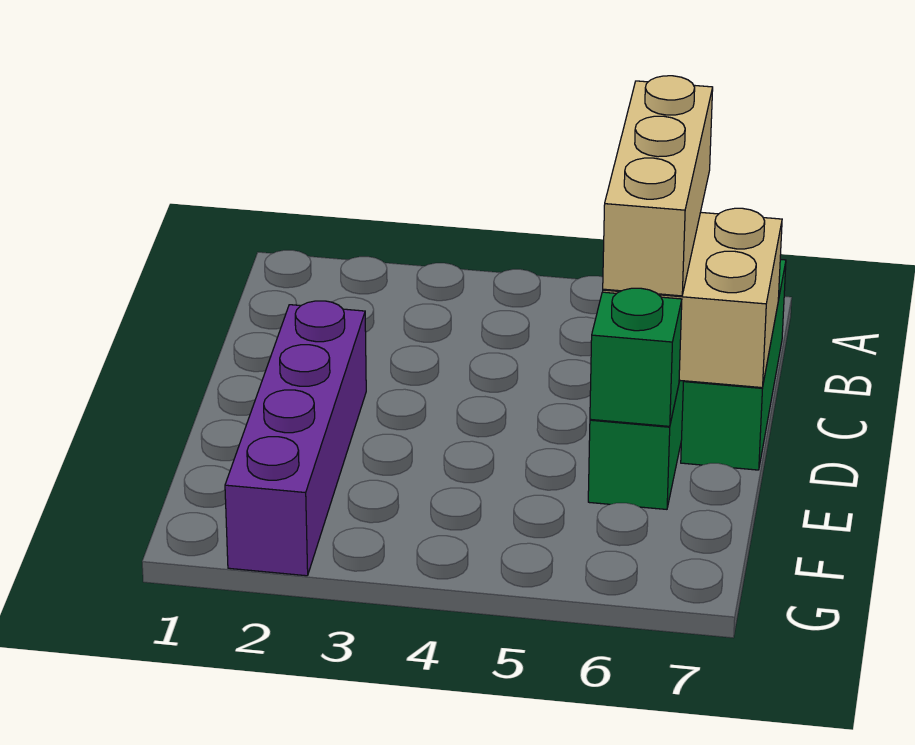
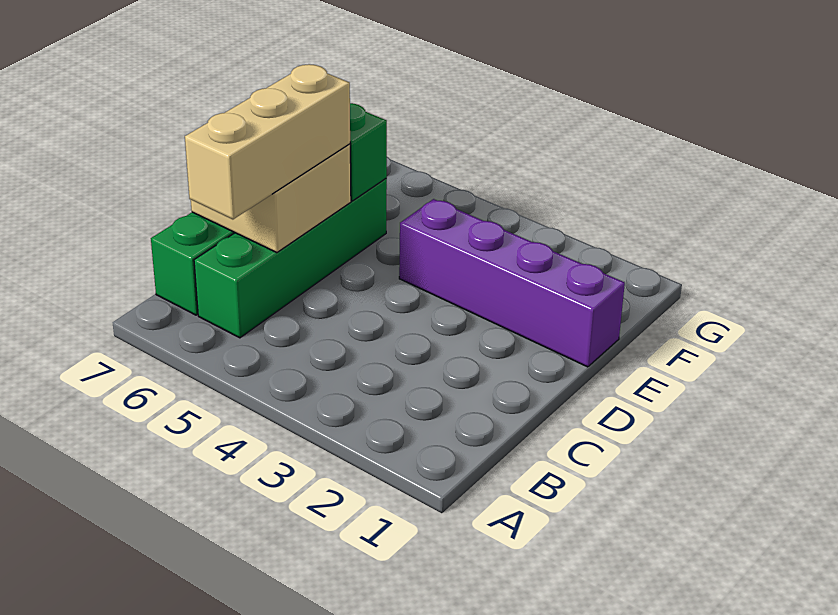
purple 1x4 brick [225,301,366,576] -> purple 1x4 brick turned to [399,199,625,367]

